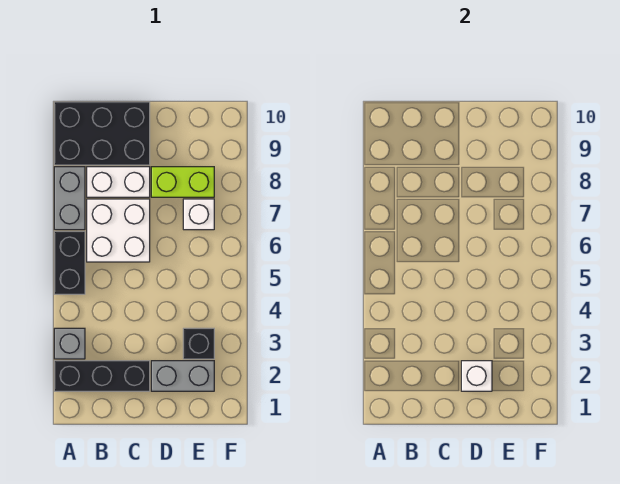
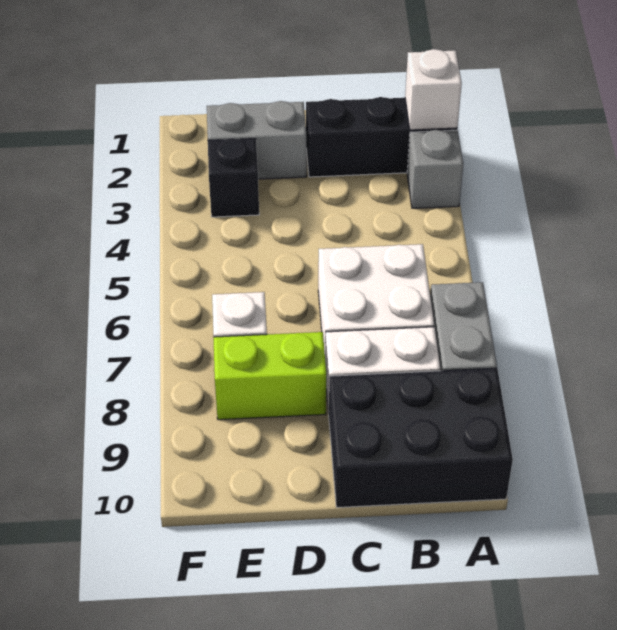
black 1x2 brick [54,231,85,294] -> none
white 1x1 brick [461,361,492,391] -> white 1x1 brick moved to [405,49,462,130]

